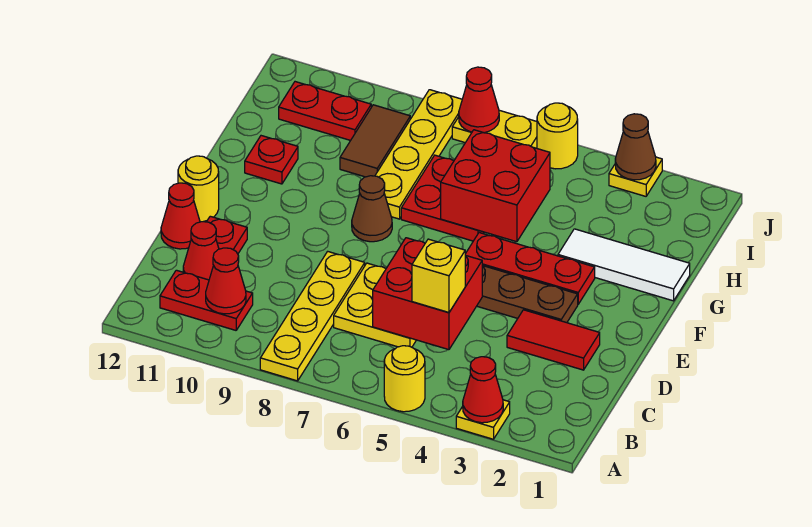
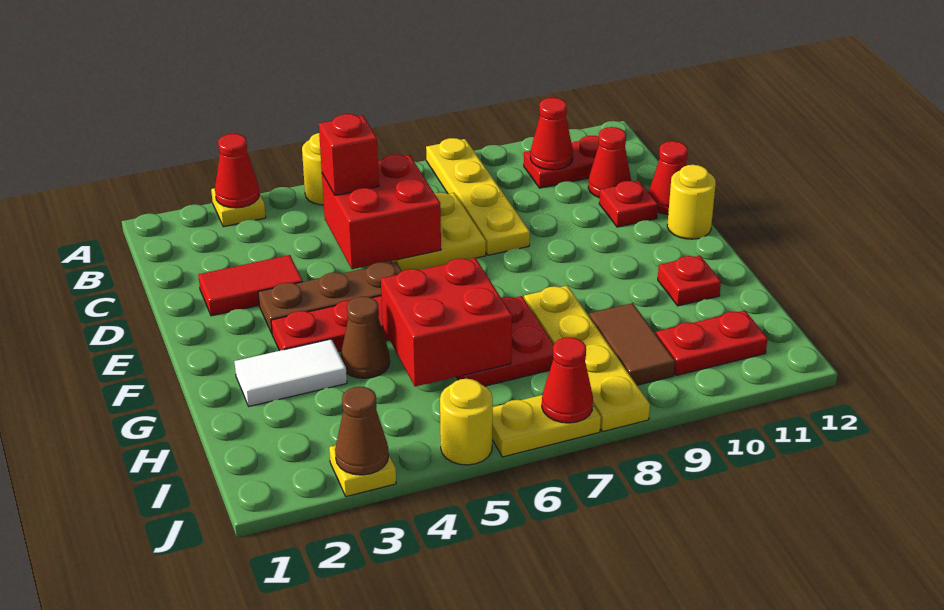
yellow 1x1 brick [412,239,466,313] -> red 1x1 brick [319,114,379,195]
brown 1x1 cone [352,176,392,242] -> brown 1x1 cone moved to [341,297,390,378]
white 1x3 tile [558,229,690,301] -> white 1x2 tile [234,339,347,406]

